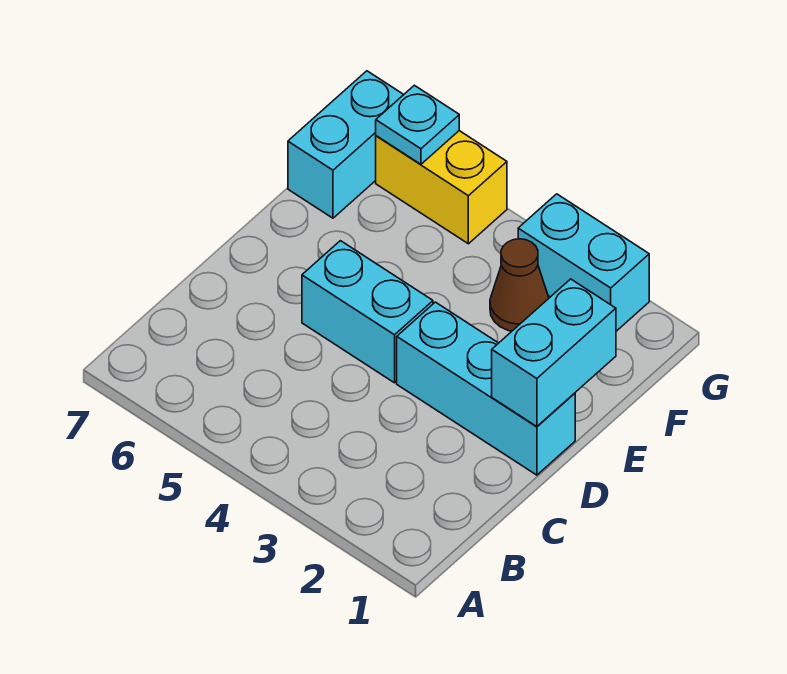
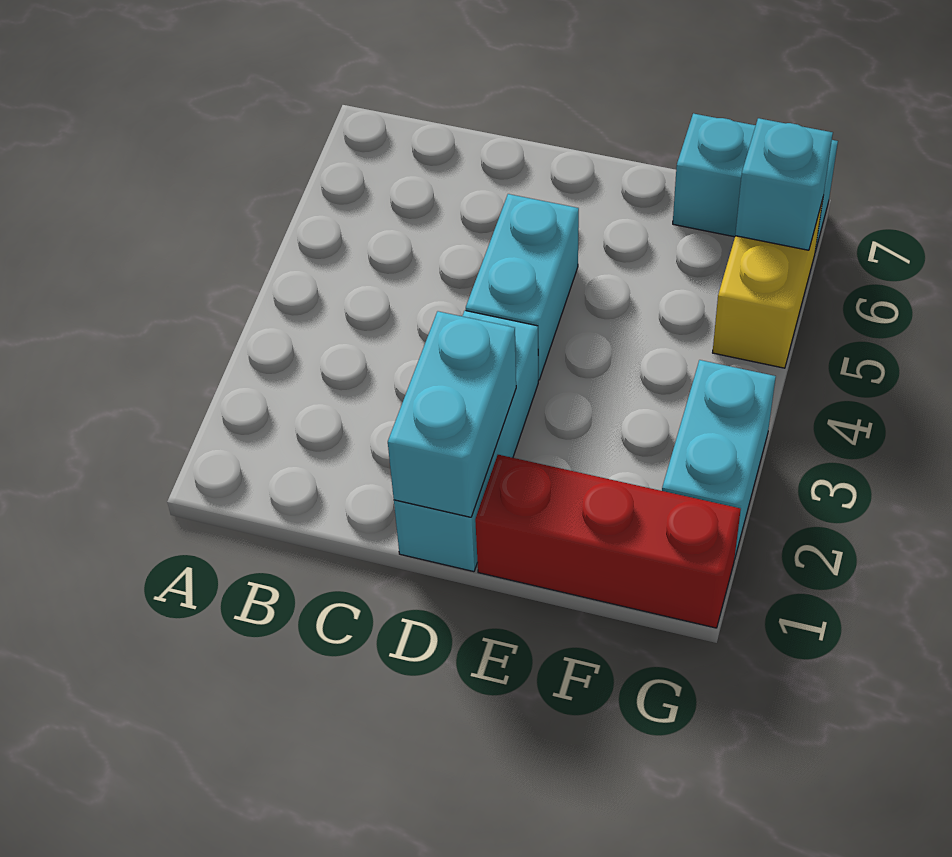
cyan 1x2 brick [492,279,616,426] -> cyan 1x2 brick turned to [388,311,516,517]
none -> red 1x3 brick [475,455,741,628]
brown 1x1 cone [490,239,549,331] -> none
cyan 1x1 plate [376,85,459,164] -> cyan 1x1 brick [735,118,833,250]

